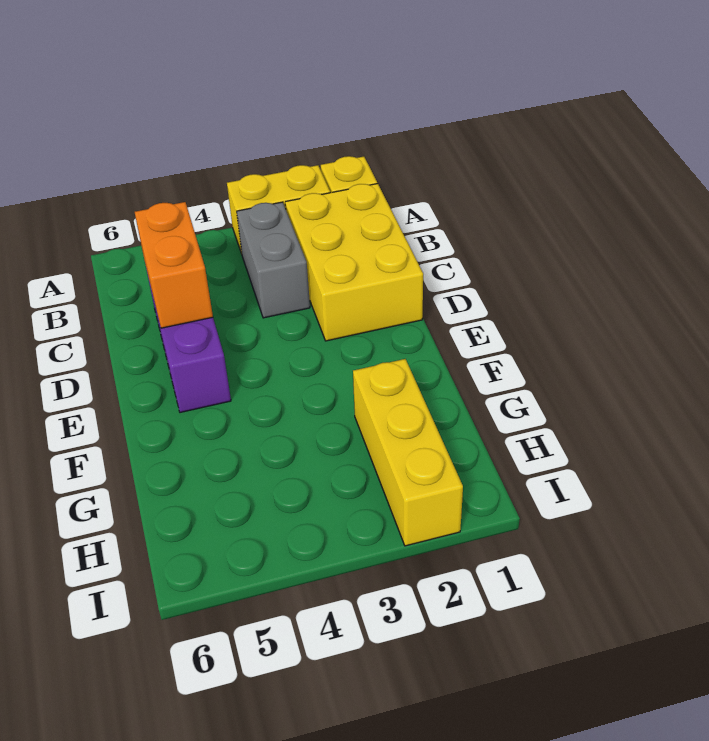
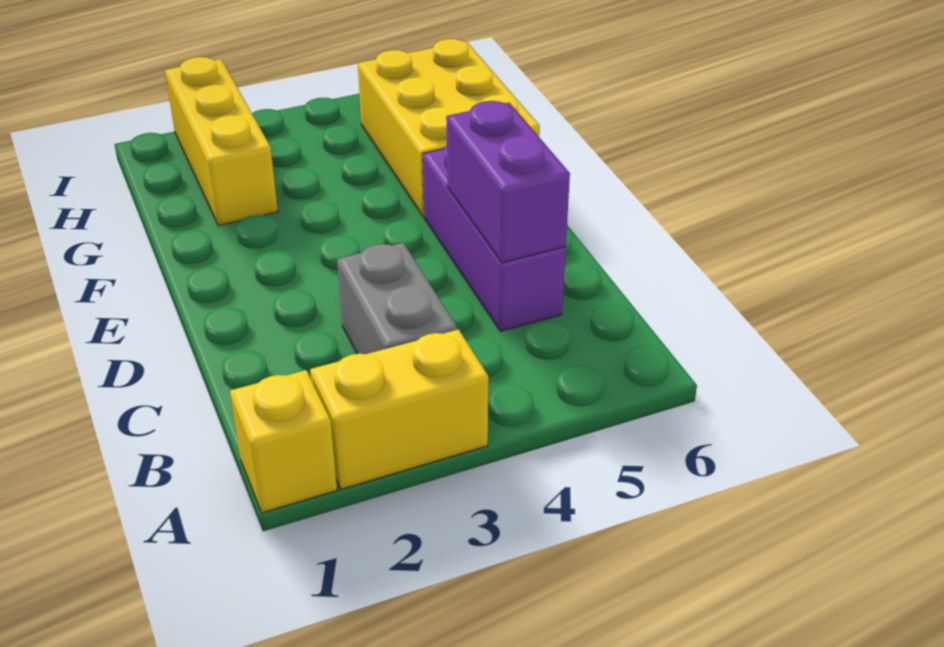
yellow 2x3 brick [285,183,423,341] -> yellow 2x3 brick moved to [358,39,540,217]
orange 1x2 brick [135,202,213,328] -> purple 1x2 brick [446,101,570,263]

